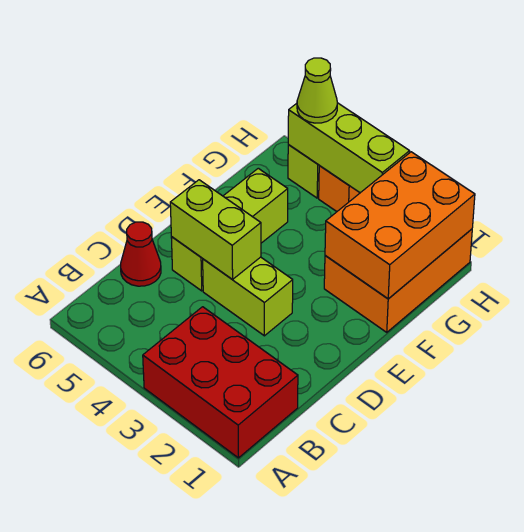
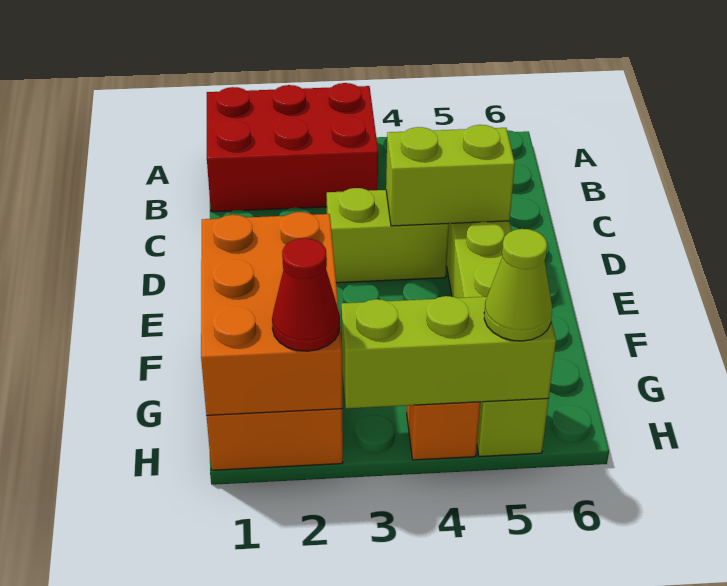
red 1x1 cone [121,222,161,286] -> red 1x1 cone moved to [272,238,340,351]

